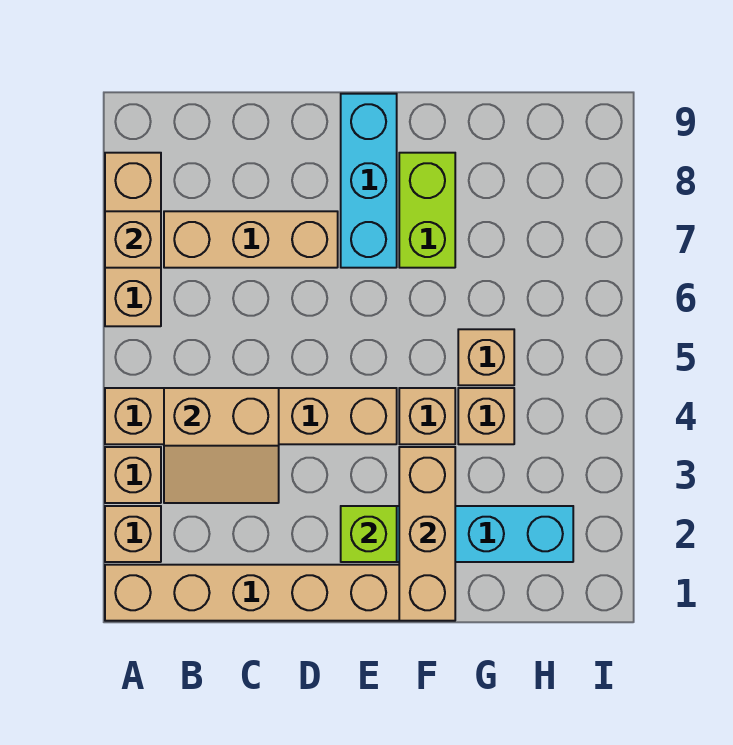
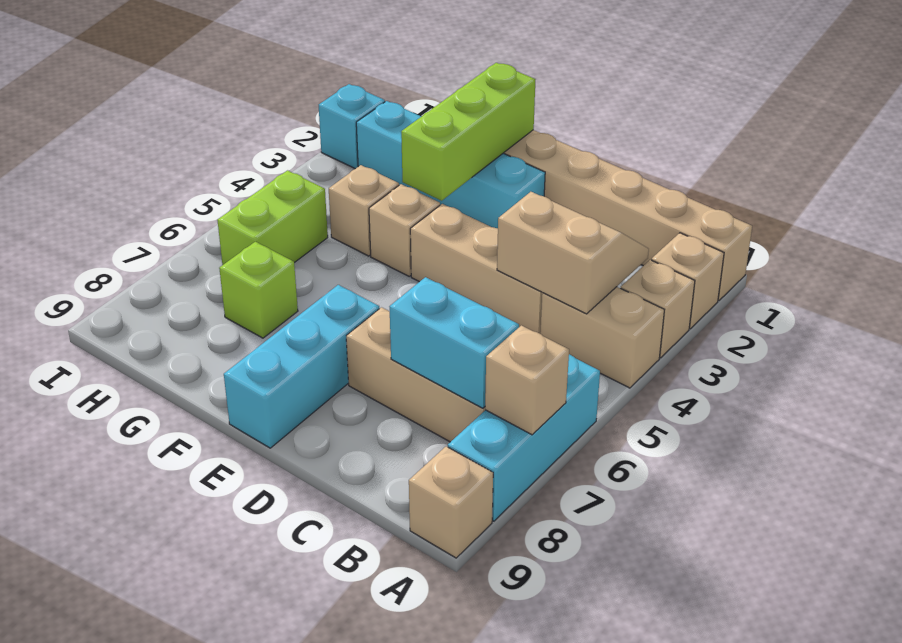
tan 1x3 brick [105,153,161,326] -> cyan 1x3 brick [448,354,600,521]
none -> cyan 1x2 brick [389,277,519,408]
lime 1x1 brick [341,506,397,562] -> lime 1x1 brick moved to [219,242,298,338]
tan 1x3 brick [399,447,455,621] -> lime 1x3 brick [401,63,536,201]
lime 1x2 brick [399,153,455,268] -> lime 1x2 brick moved to [217,170,328,265]
tan 1x1 brick [458,329,514,385] -> tan 1x1 brick moved to [409,446,493,558]
none -> cyan 1x1 brick [319,84,385,169]

